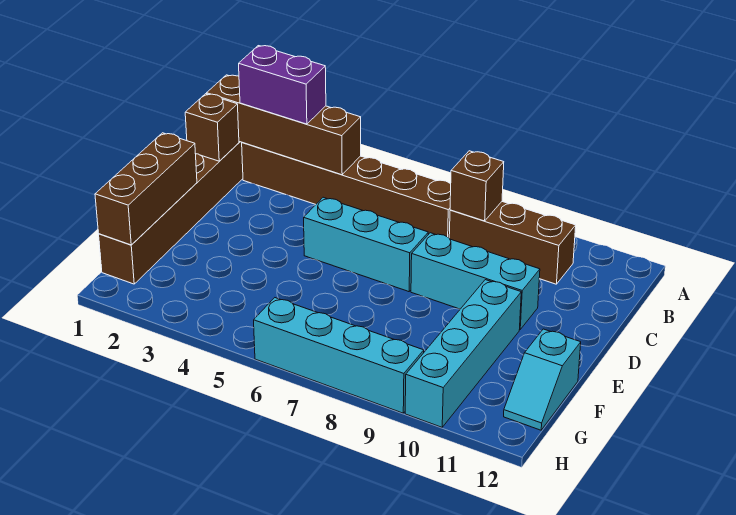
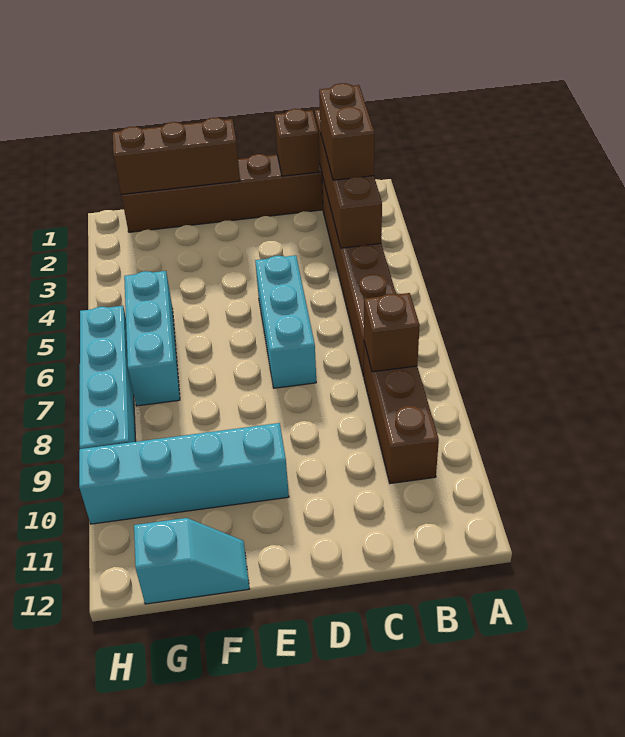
purple 1x2 brick [239,46,326,124] -> brown 1x2 brick [319,83,374,180]
cyan 1x3 brick [411,233,540,329] -> cyan 1x3 brick moved to [124,271,180,406]
cyan 1x2 slope [504,329,581,430] -> cyan 1x2 slope turned to [134,518,249,604]

